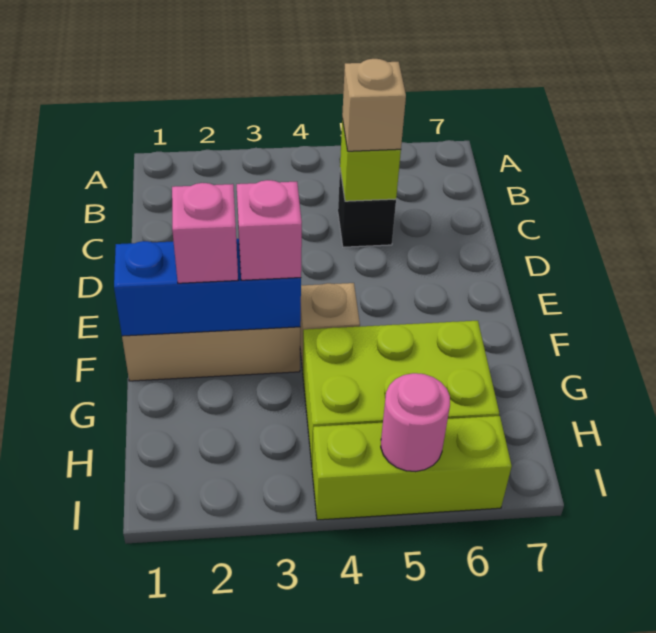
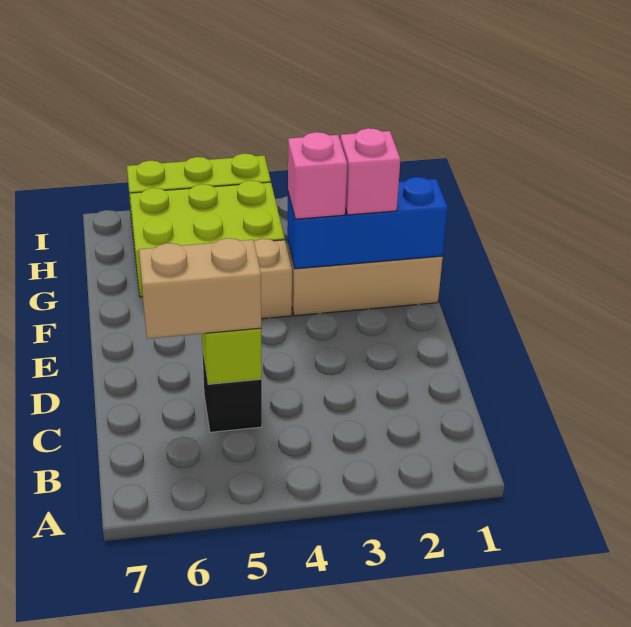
tan 1x1 brick [342,59,406,151] -> tan 1x2 brick [139,238,261,339]
pink 1x1 round brick [381,373,450,472] -> none

